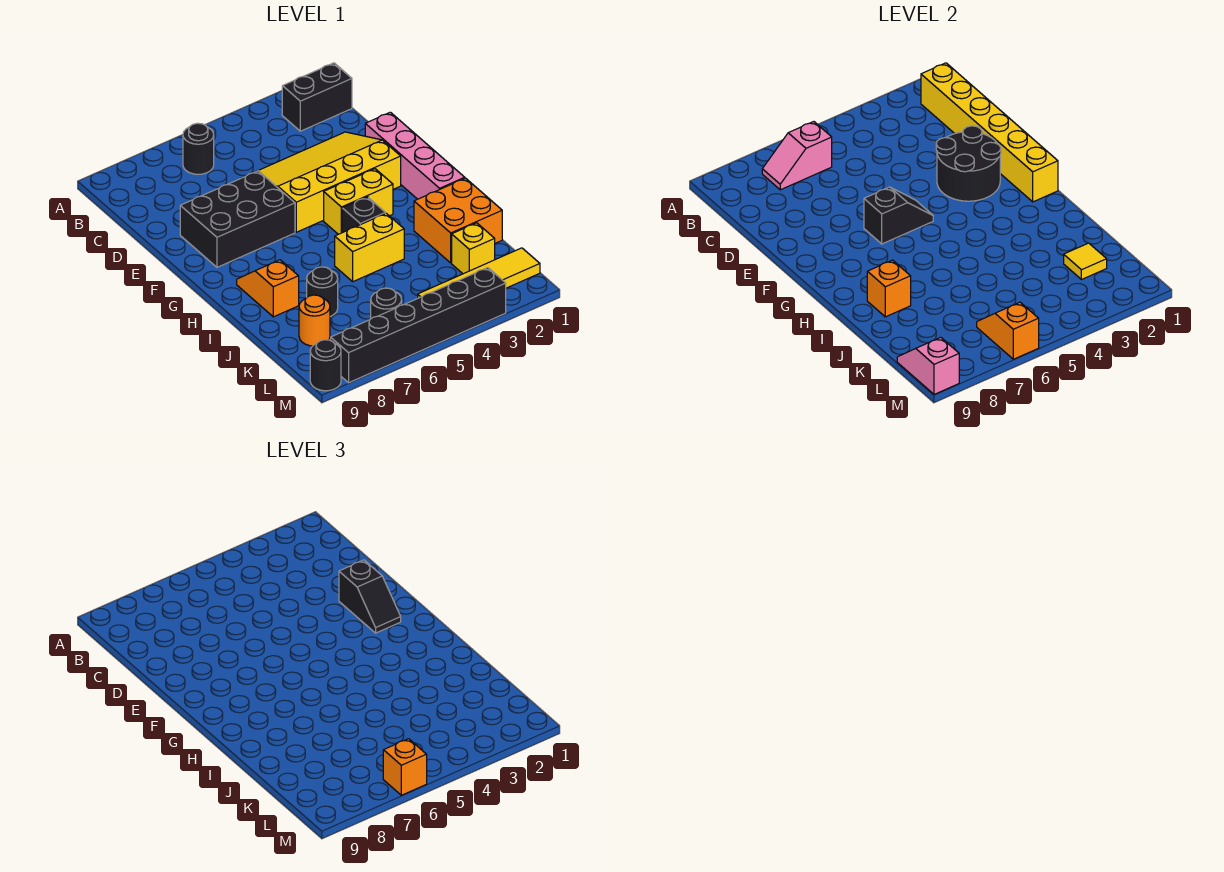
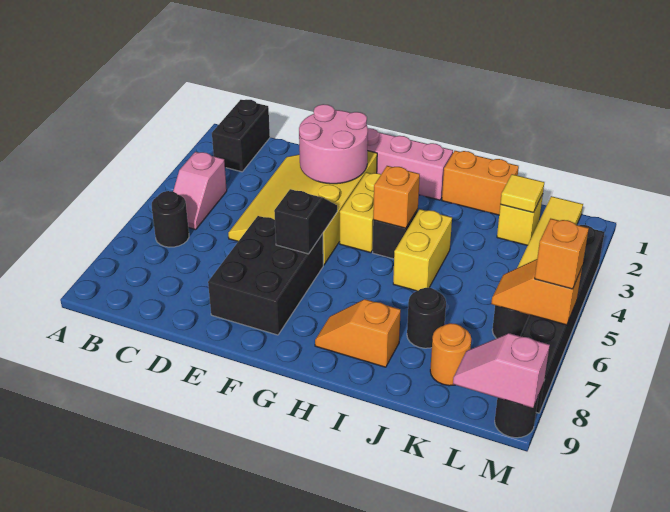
yellow 1x6 brick [921,63,1058,202] -> none
pink 1x2 slope [762,122,832,190] -> pink 1x2 slope moved to [173,152,227,230]
black 2x2 round brick [936,126,1001,201] -> pink 2x2 round brick [299,104,368,184]
black 1x2 slope [339,560,401,633] -> none
orange 2x2 brick [414,178,502,263] -> orange 1x2 brick [442,151,519,215]
orange 1x1 brick [867,260,911,317] -> orange 1x1 brick moved to [373,166,420,228]

